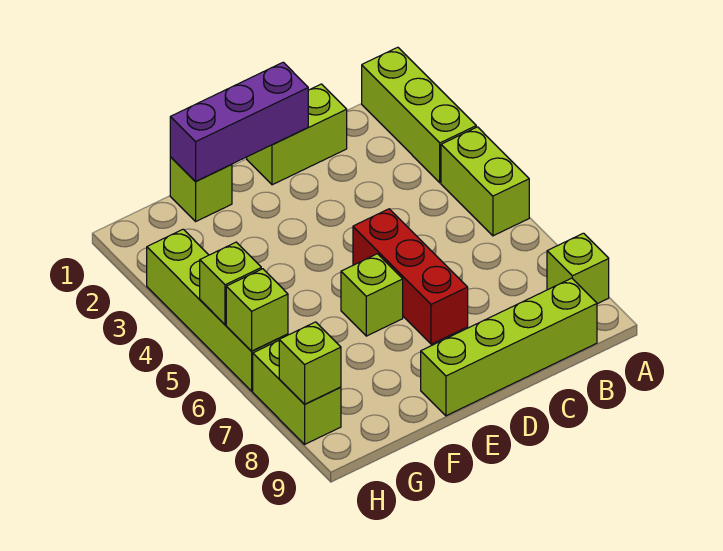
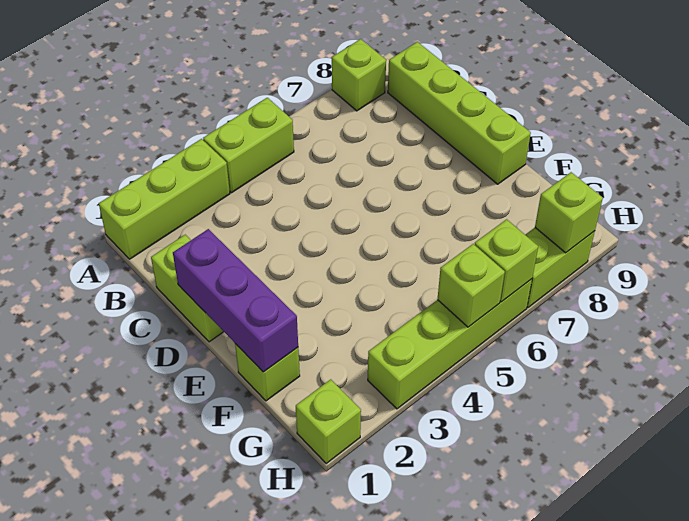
red 1x3 brick [353,209,468,344] -> none
lime 1x1 brick [341,254,403,336] -> lime 1x1 brick moved to [296,379,361,463]

